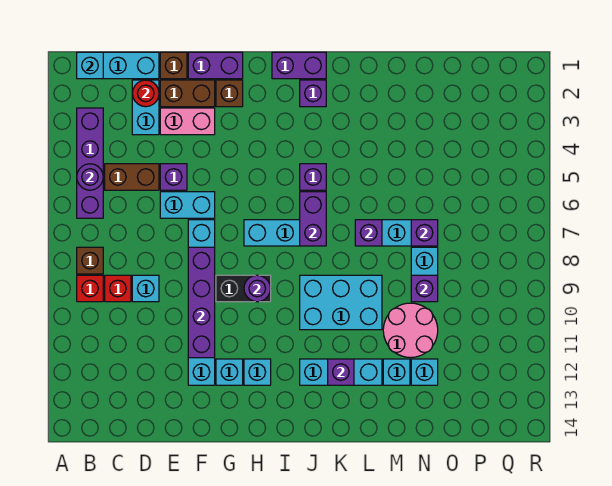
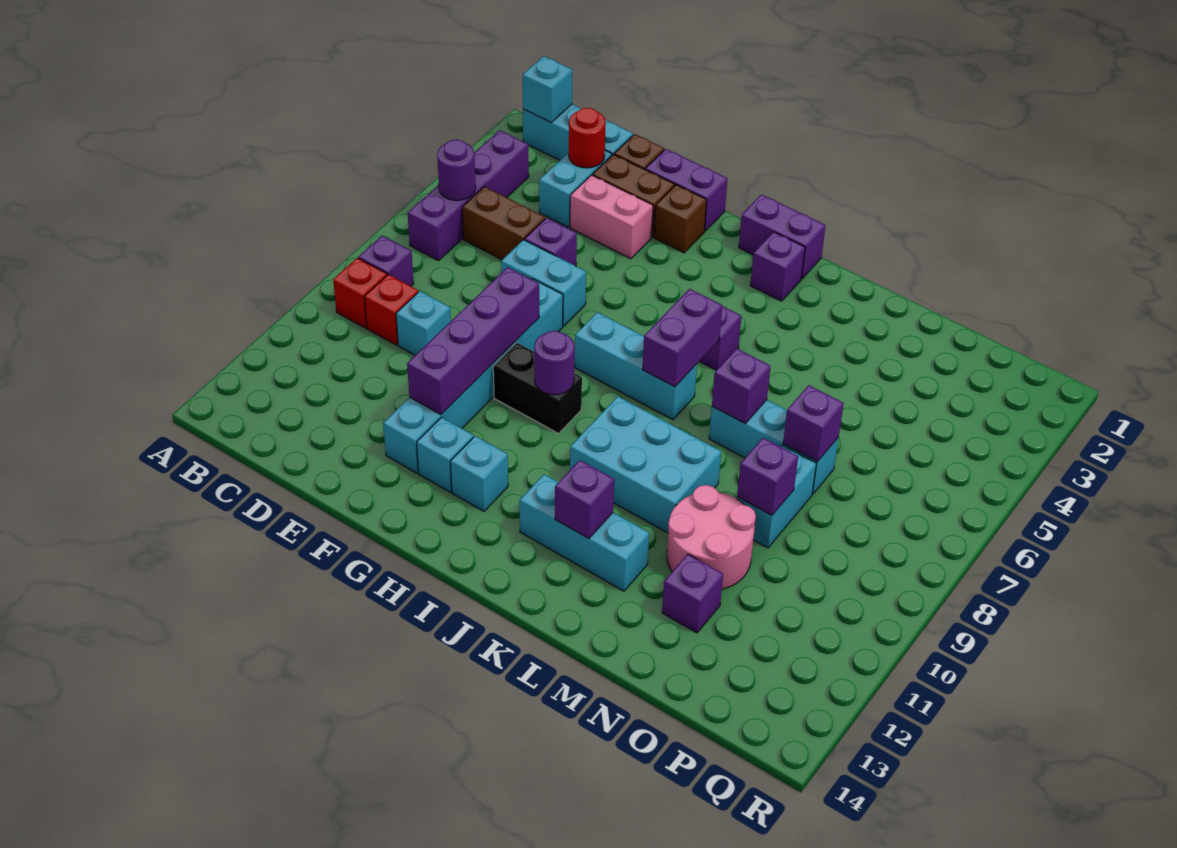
brown 1x1 brick [77,247,103,274] -> purple 1x1 brick [359,235,414,286]
cyan 1x1 brick [383,359,410,385] -> none
cyan 1x1 brick [411,359,438,385] -> purple 1x1 brick [662,554,723,633]

